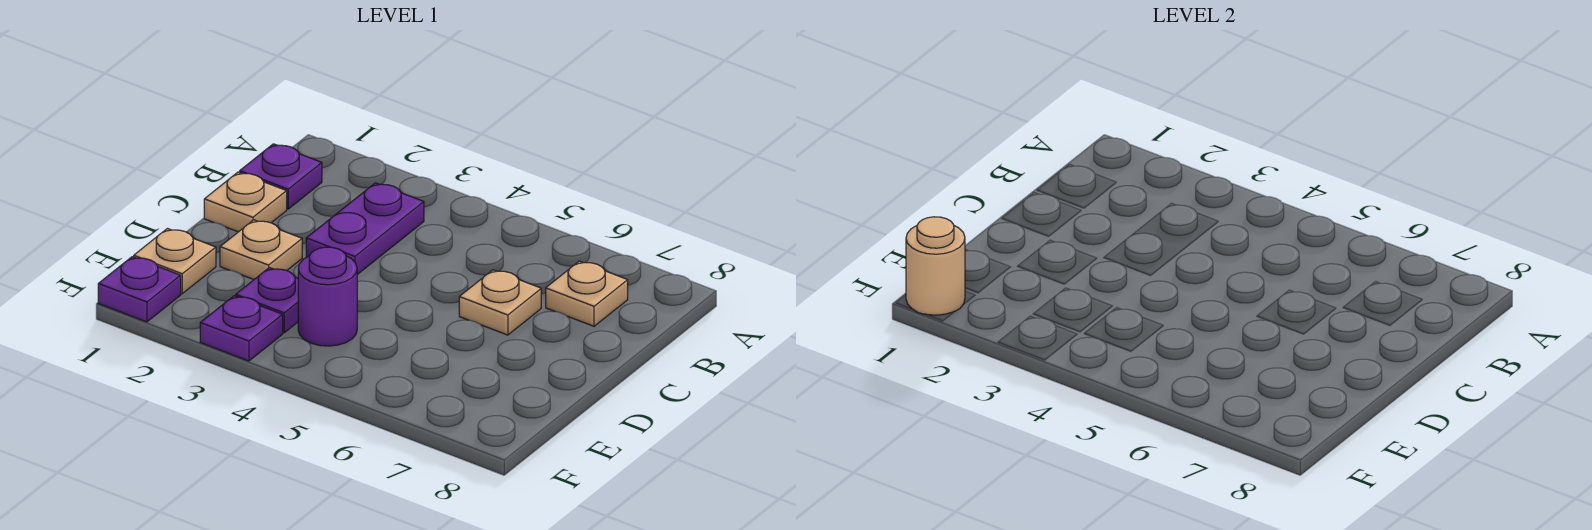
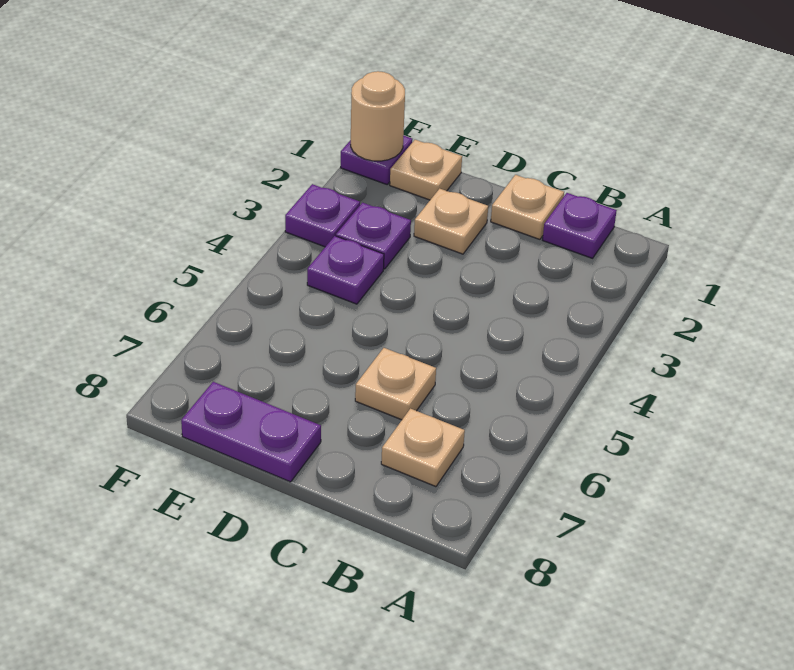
purple 1x2 plate [306,183,424,275] -> purple 1x2 plate moved to [181,382,321,482]
purple 1x1 round brick [298,247,357,346] -> purple 1x1 plate [307,236,384,304]

